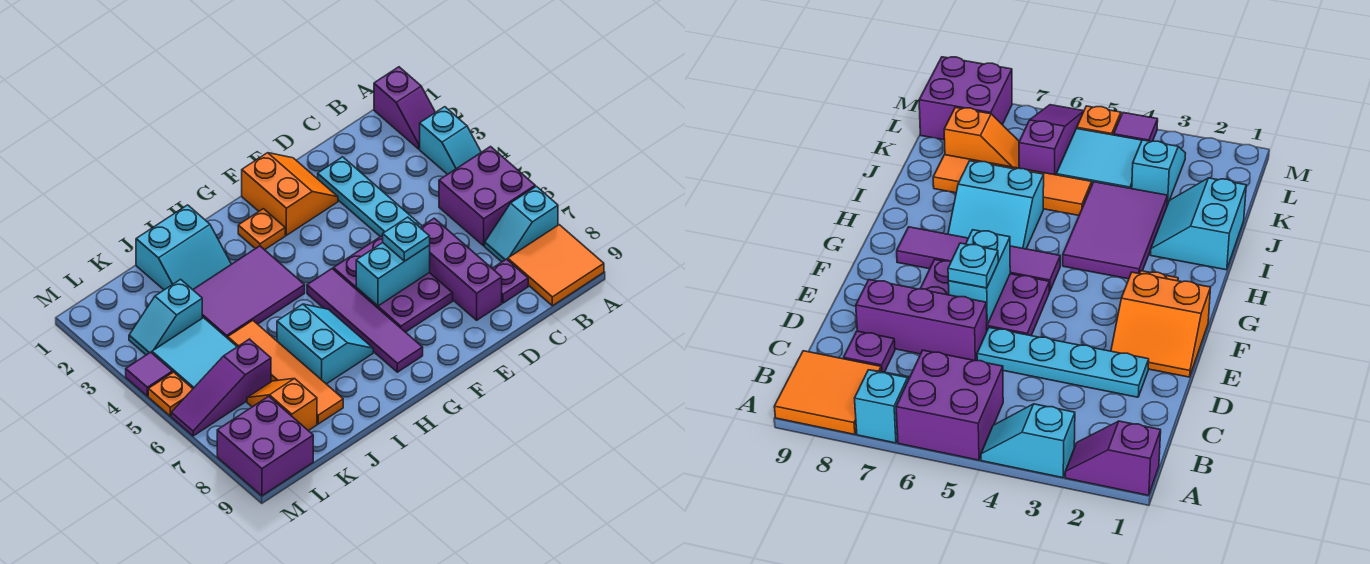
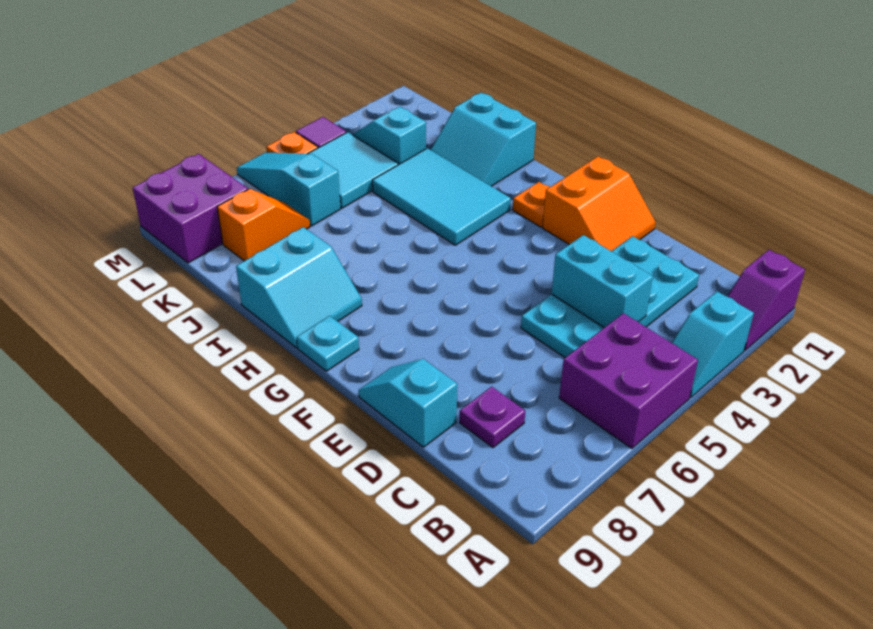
cyan 1x2 slope [485,186,558,262] -> cyan 1x2 slope moved to [359,359,457,447]
orange 2x2 tile [508,225,604,306] -> none
cyan 1x4 plate [318,157,422,237] -> cyan 2x4 plate [521,236,699,358]
purple 1x3 brick [420,218,502,320] -> none
purple 2x3 plate [333,235,453,332] -> none
cyan 1x2 brick [356,243,430,306] -> cyan 1x2 brick moved to [552,235,653,328]
cyan 1x1 plate [383,217,430,261] -> cyan 1x1 plate moved to [297,316,359,371]
purple 1x4 tile [307,269,423,372] -> none
purple 2x3 tile [193,246,305,338] -> cyan 2x3 tile [372,148,511,245]
cyan 2x2 slope [277,304,373,384] -> cyan 2x2 slope moved to [236,227,362,348]
orange 1x4 tile [228,320,343,424] -> none
purple 1x3 slope [171,339,271,436] -> cyan 1x3 slope [237,152,341,226]

